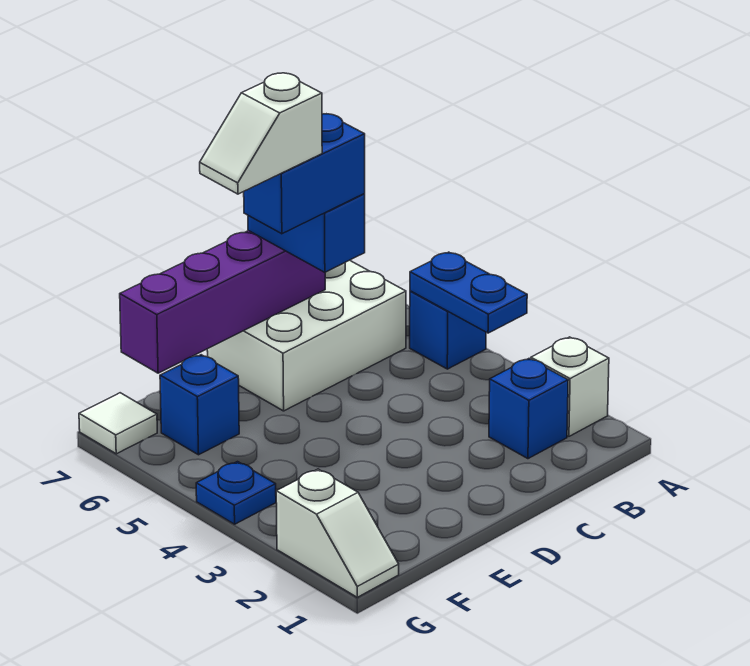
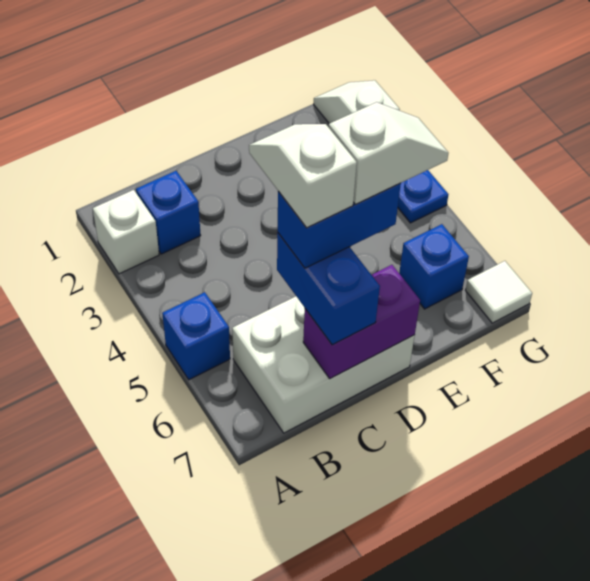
blue 1x2 plate [410,252,527,333] -> none
none -> white 1x2 slope [249,124,357,228]
purple 1x4 brick [120,231,325,373] -> purple 1x2 brick [303,265,420,379]

